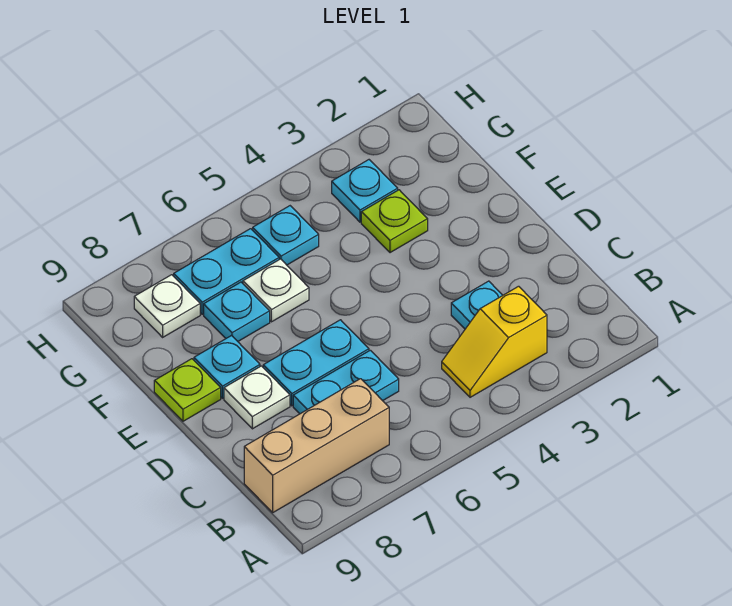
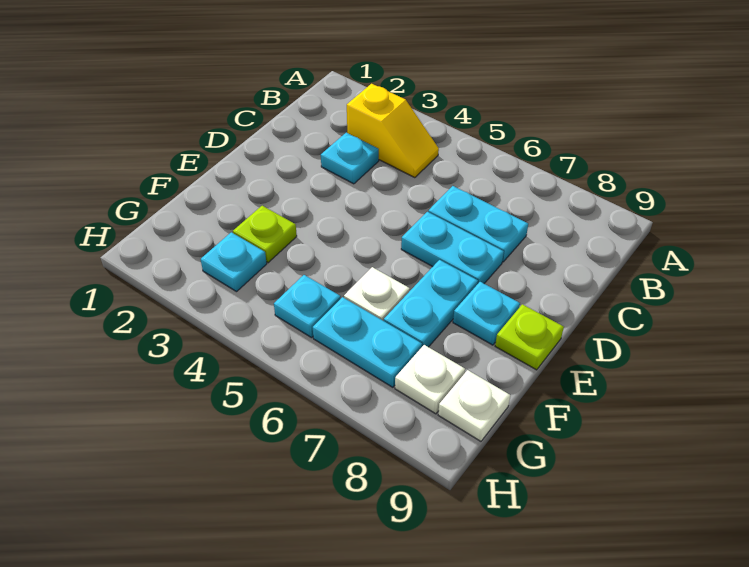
tan 1x3 brick [244,379,389,512] -> none
white 1x1 plate [224,366,290,429] -> white 1x1 plate moved to [438,370,510,441]
cyan 1x1 plate [204,282,270,341] -> cyan 1x2 plate [384,260,478,347]

